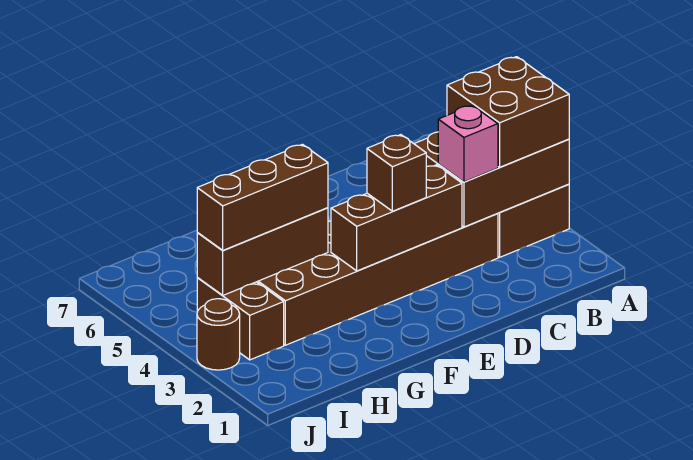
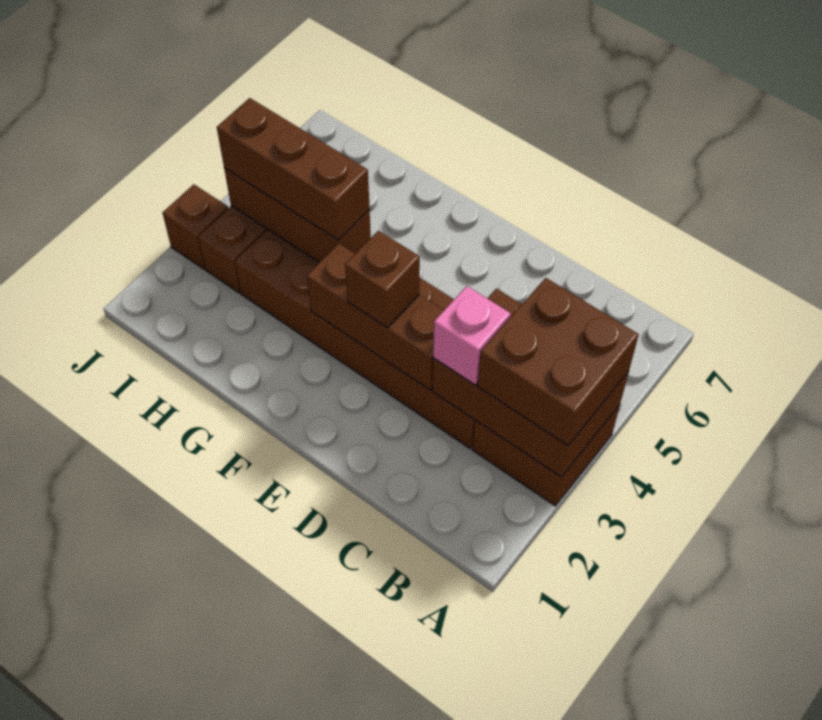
brown 1x1 round brick [197,299,240,370] -> brown 1x1 brick [162,185,228,269]

